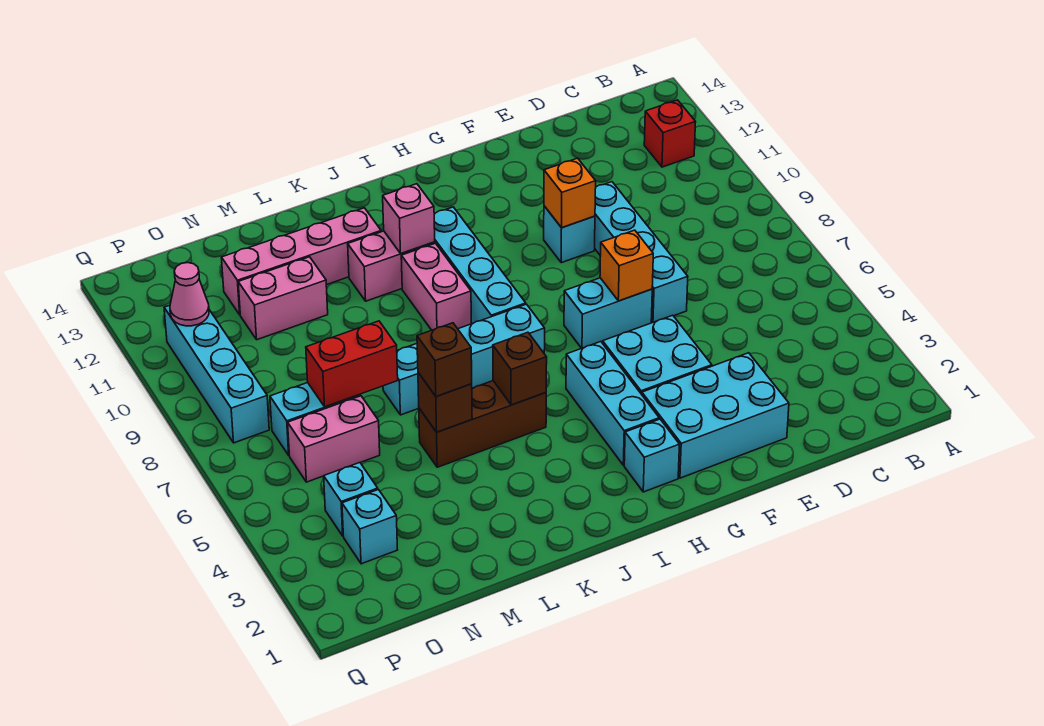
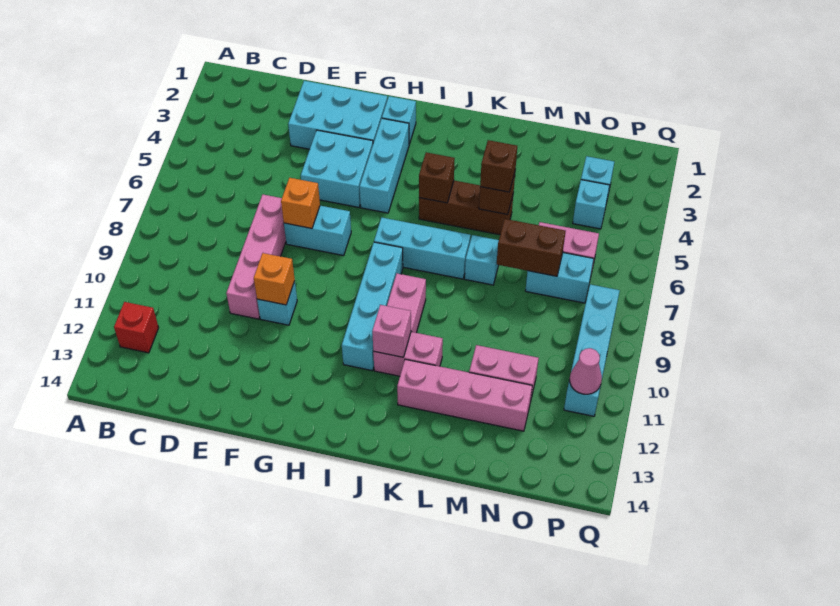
cyan 1x4 brick [595,182,688,323] -> pink 1x4 brick [226,194,286,319]
red 1x2 brick [306,321,398,407] -> brown 1x2 brick [497,219,566,276]

